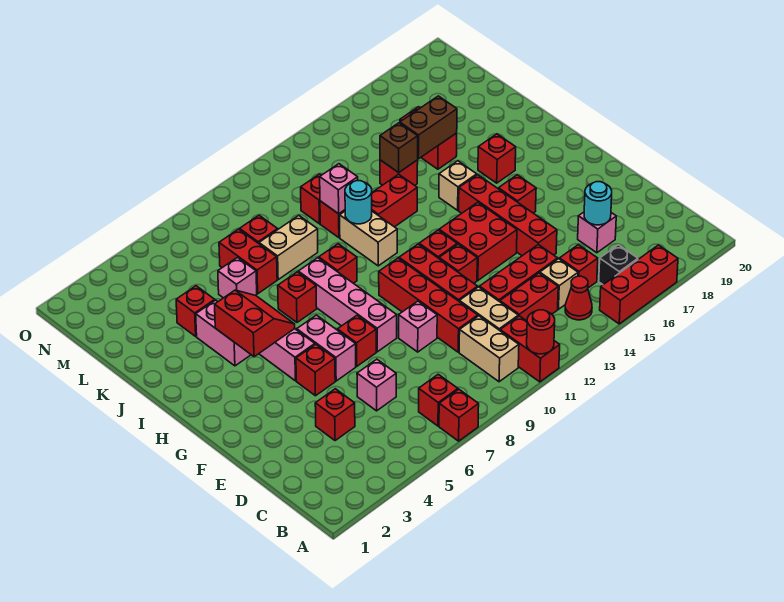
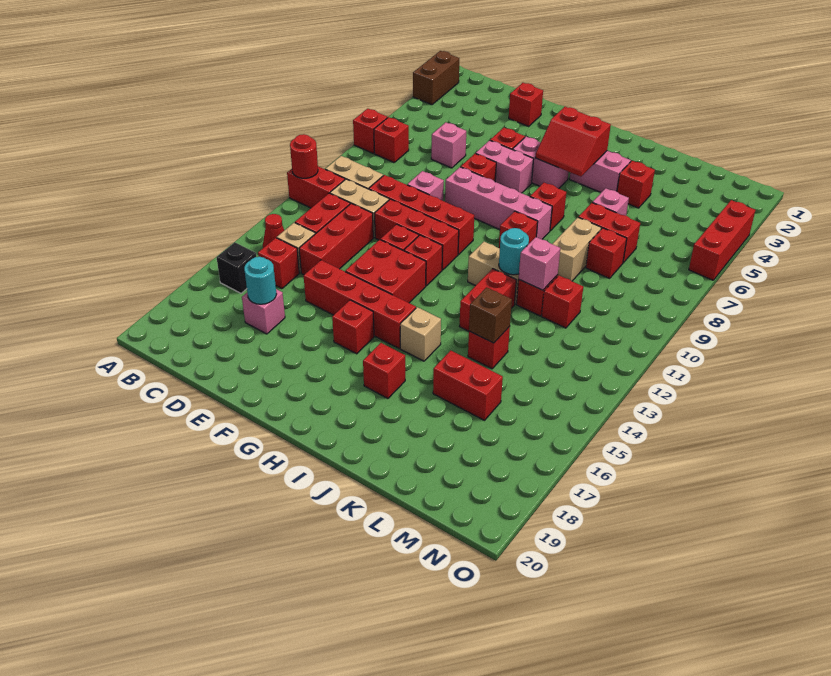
red 1x3 brick [600,245,678,324] -> red 1x3 brick moved to [689,200,755,280]
red 1x1 brick [315,389,355,441] -> red 1x1 brick moved to [509,83,543,126]
brown 1x2 brick [400,96,457,159] -> brown 1x2 brick moved to [413,51,459,105]

